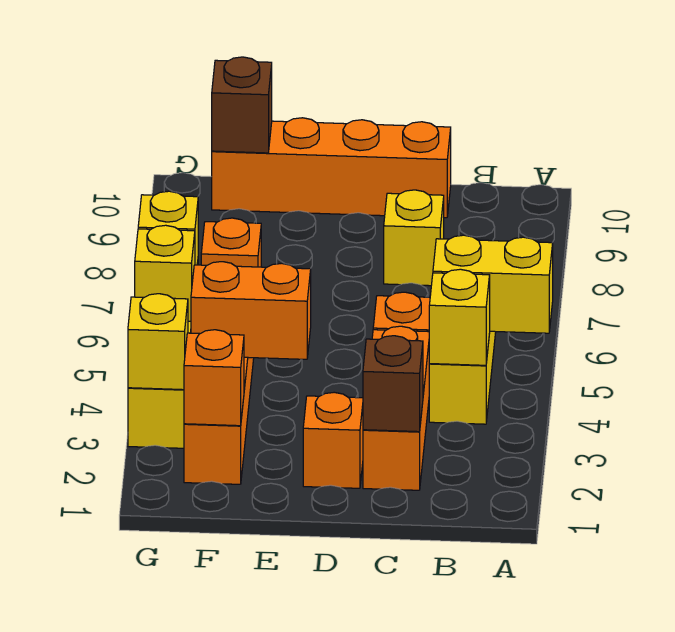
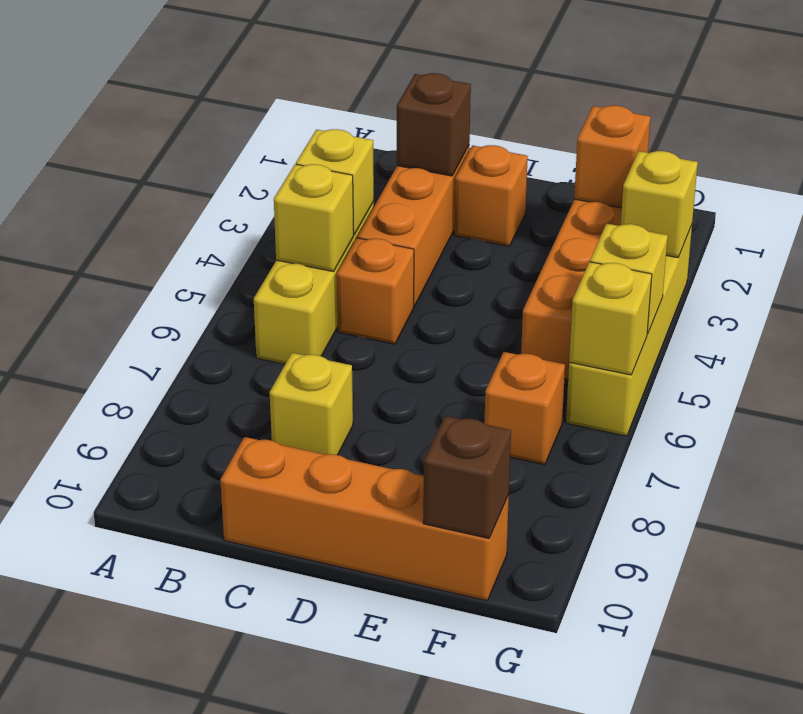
yellow 1x2 brick [433,235,553,333] -> yellow 1x1 brick [274,164,354,272]
orange 1x2 brick [191,262,311,359] -> none

